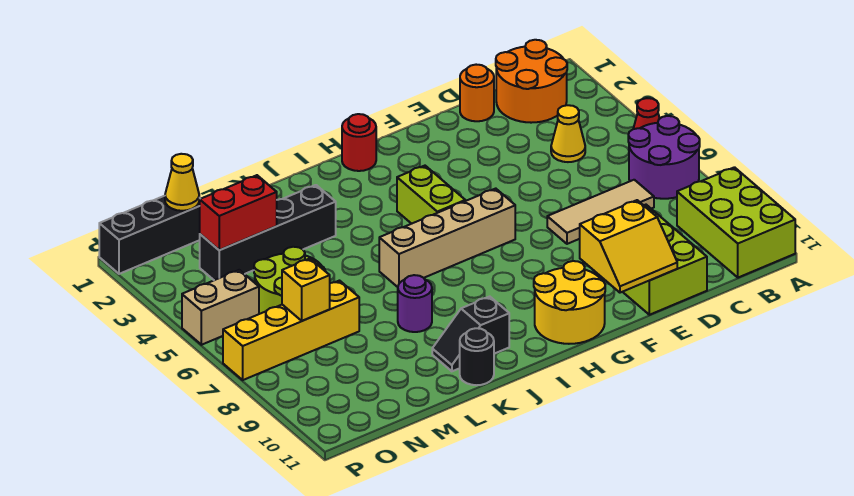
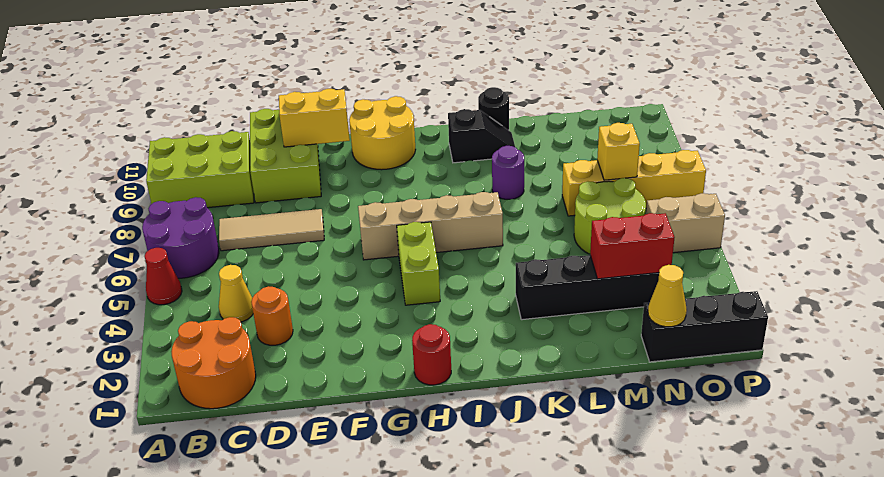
lime 2x3 brick [677,167,795,278] -> lime 2x3 brick turned to [146,131,254,208]
orange 1x1 round brick [460,65,494,121] -> orange 1x1 round brick moved to [251,286,293,345]

